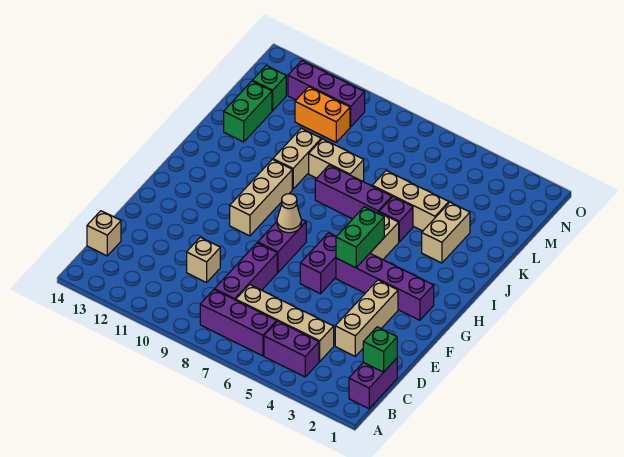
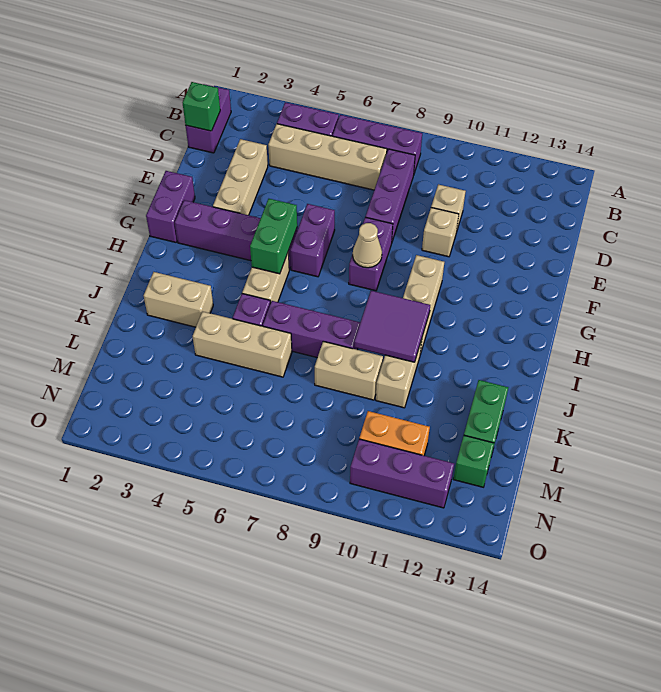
tan 1x1 brick [87,211,121,256] -> tan 1x1 brick moved to [422,208,459,257]
none -> purple 1x2 brick [146,171,195,242]
none -> purple 2x2 tile [354,291,430,362]
tan 1x2 brick [422,202,470,263] -> tan 1x2 brick turned to [144,272,213,327]

